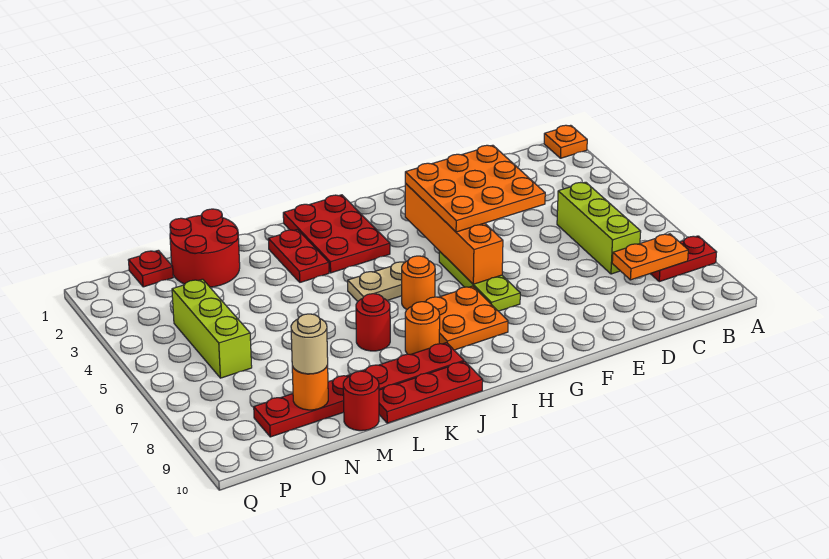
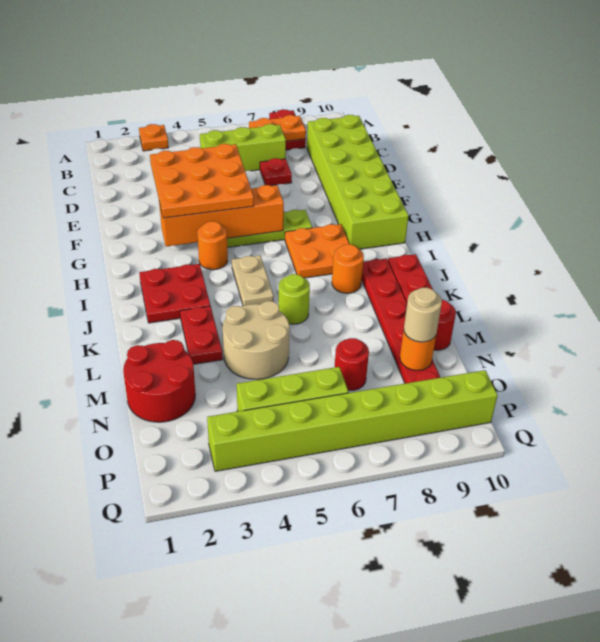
orange 1x1 plate [544,125,587,158] -> orange 1x1 plate moved to [139,124,169,151]
orange 1x2 plate [612,234,688,280] -> orange 1x2 plate turned to [249,115,306,141]
none -> lime 2x6 brick [307,115,409,249]
red 2x3 plate [283,195,390,273] -> red 2x2 plate [139,264,210,323]
orange 1x1 round brick [402,256,435,309] -> orange 1x1 round brick moved to [197,221,228,270]
red 1x2 plate [268,229,329,282] -> red 1x2 plate turned to [180,306,223,364]
none -> lime 1x1 round brick [278,274,310,324]
red 1x1 round brick [356,294,390,351] -> red 1x1 round brick moved to [335,338,369,390]
none -> tan 2x2 round brick [223,301,289,379]
red 1x1 plate [128,250,173,287] -> red 1x1 plate moved to [260,158,292,186]
none -> lime 1x8 brick [207,370,498,471]

